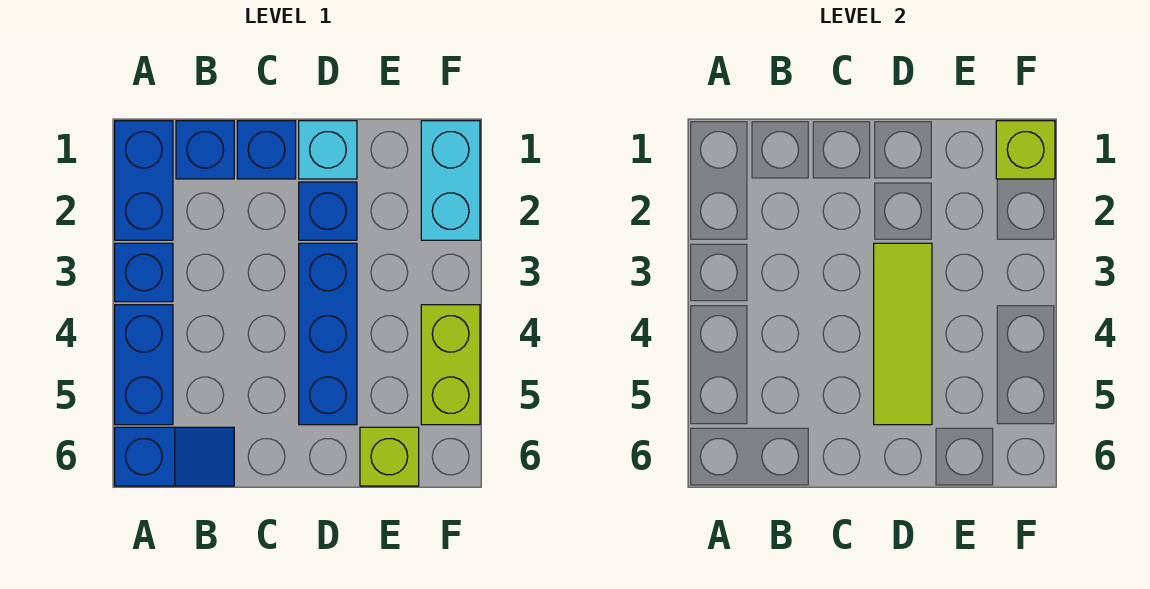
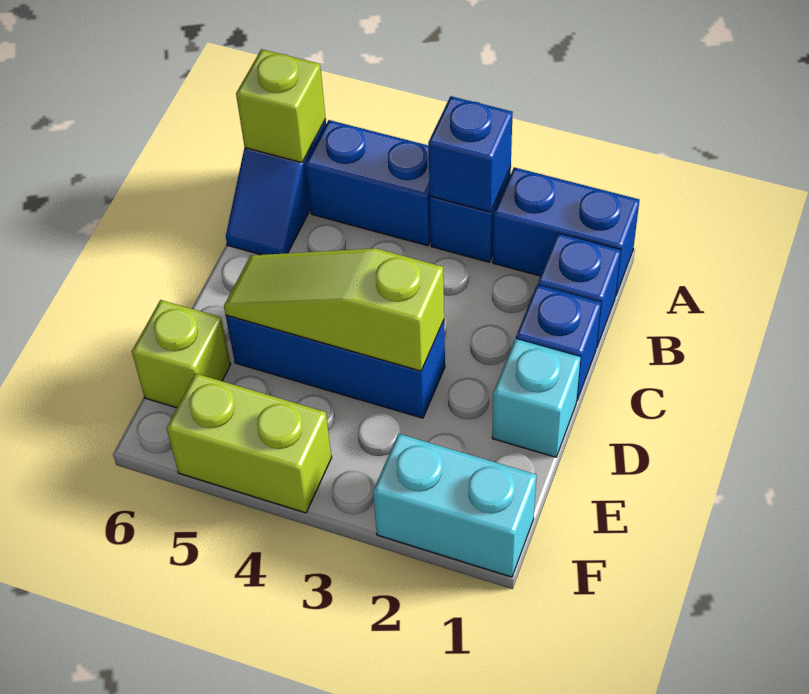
blue 1x1 brick [299,182,357,240] -> blue 1x1 brick moved to [428,96,513,212]
lime 1x3 tile [874,243,932,425] -> lime 1x3 slope [224,248,444,371]
lime 1x1 brick [996,121,1055,179] -> lime 1x1 brick moved to [236,49,326,163]

